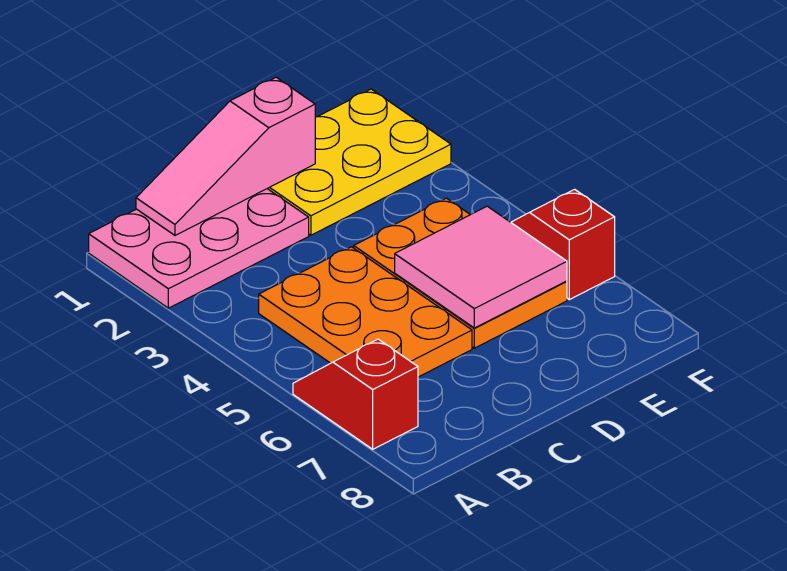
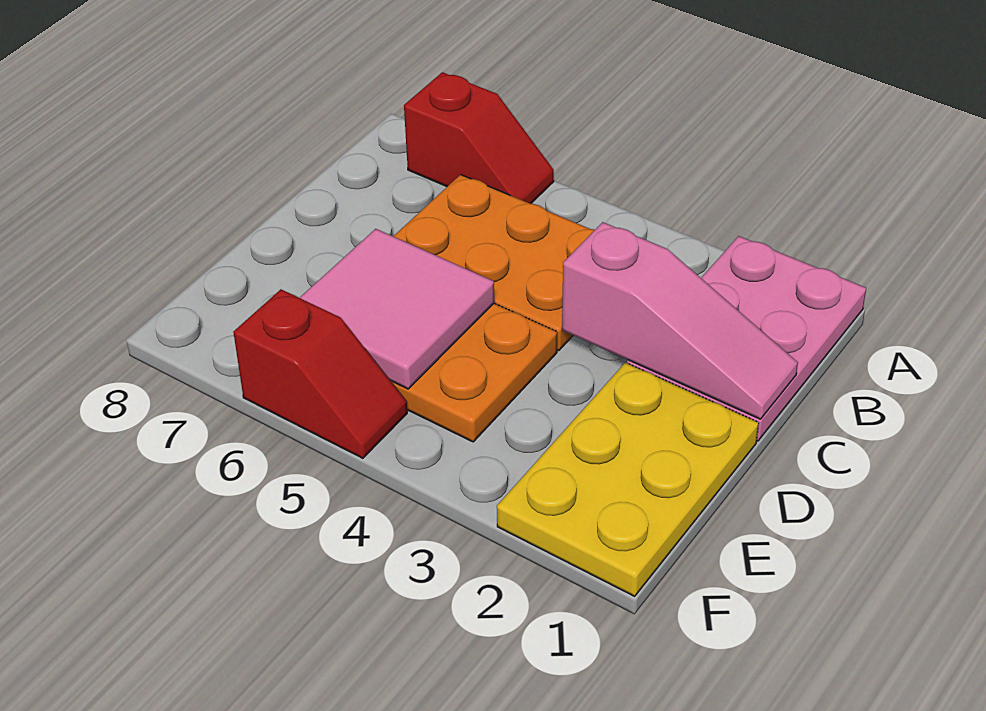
pink 1x3 slope [136,77,315,235] -> pink 1x3 slope turned to [562,222,798,419]

